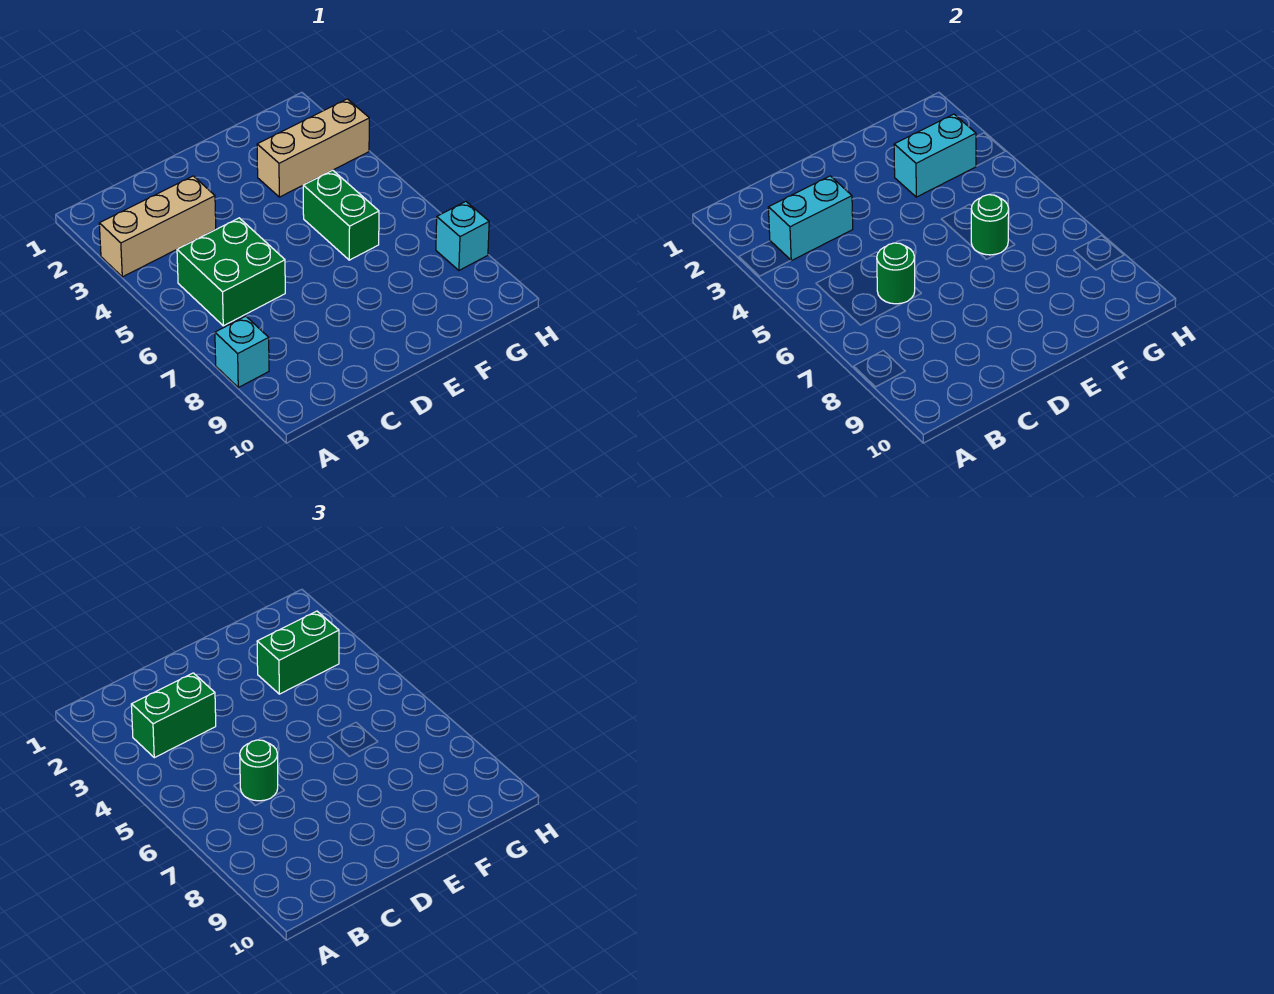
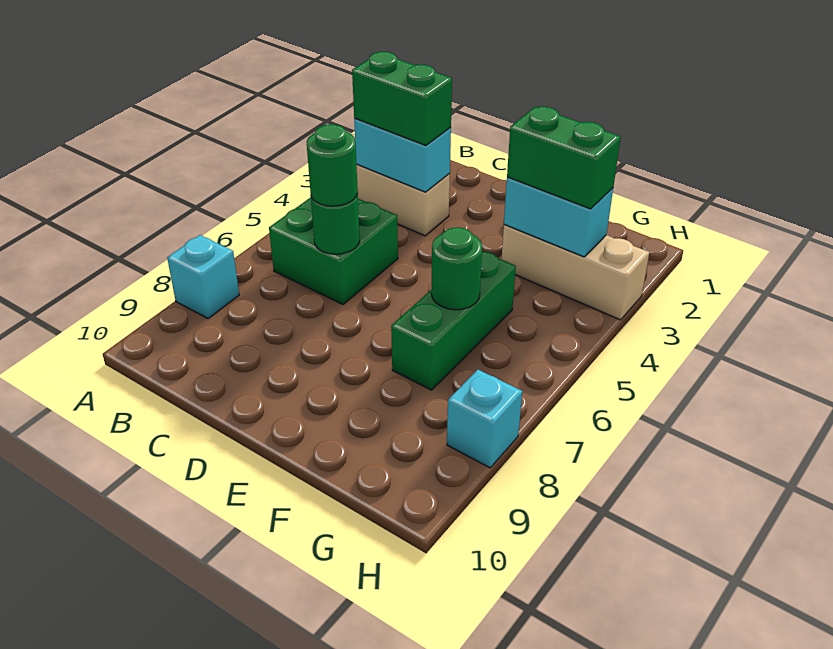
green 1x2 brick [303,170,379,260] -> green 1x3 brick [391,252,516,390]

